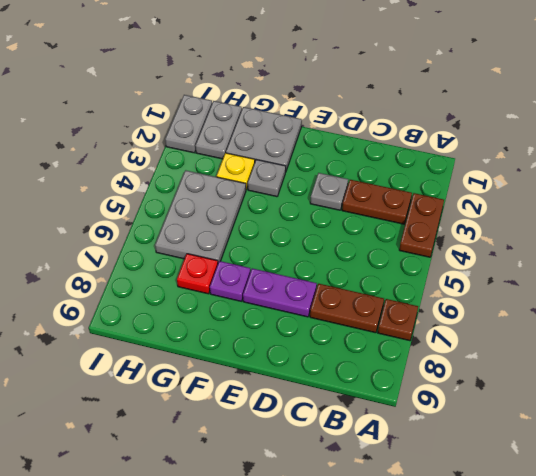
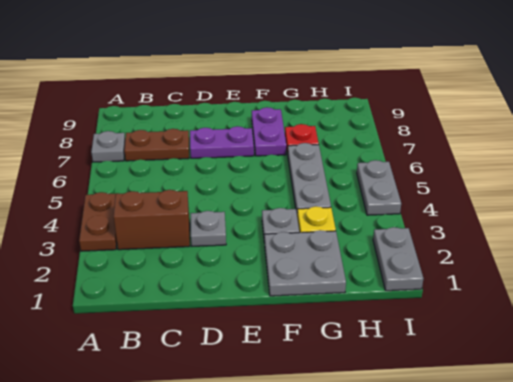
brown 1x1 plate [378,299,418,341] -> grey 1x1 plate [91,131,125,162]
brown 1x2 plate [342,180,412,224] -> brown 1x2 brick [113,190,190,250]
purple 1x1 plate [210,261,250,301] -> purple 1x2 plate [252,107,286,156]
grey 2x3 plate [155,170,246,263] -> grey 1x3 plate [288,143,331,213]
grey 1x2 plate [195,101,242,159] -> grey 1x2 plate moved to [357,160,401,215]

